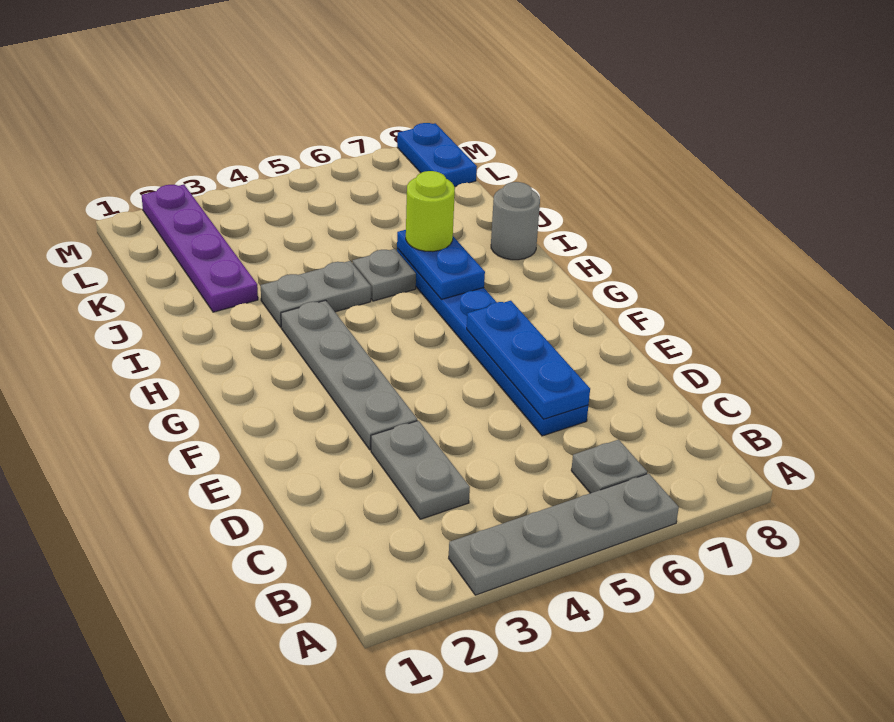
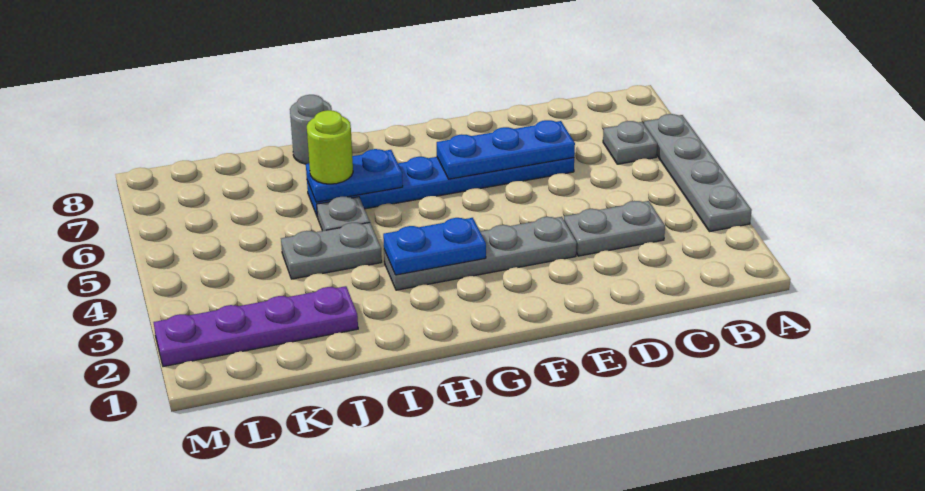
grey 1x2 plate [261,261,371,327] -> grey 1x2 plate turned to [281,223,382,279]
blue 1x2 plate [397,123,477,187] -> blue 1x2 plate moved to [383,218,486,275]

